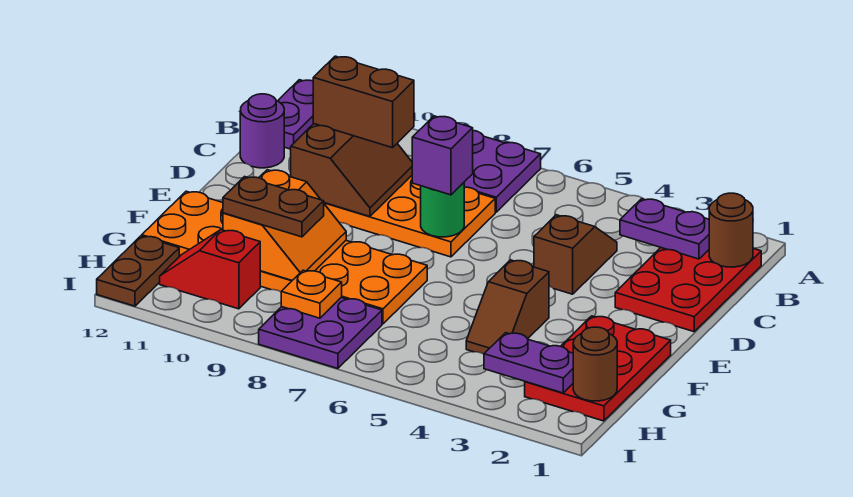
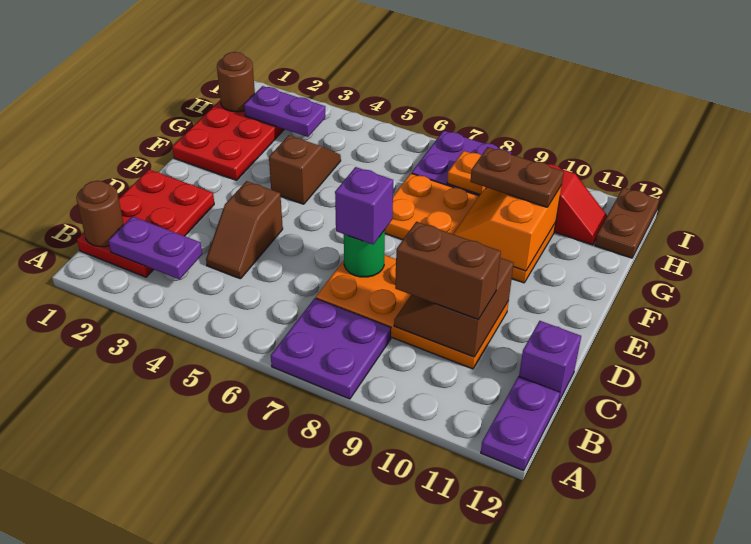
purple 1x1 round brick [240,94,284,168] -> purple 1x1 brick [519,321,581,402]
orange 2x6 plate [142,191,427,324] -> orange 2x4 plate [385,173,556,283]

